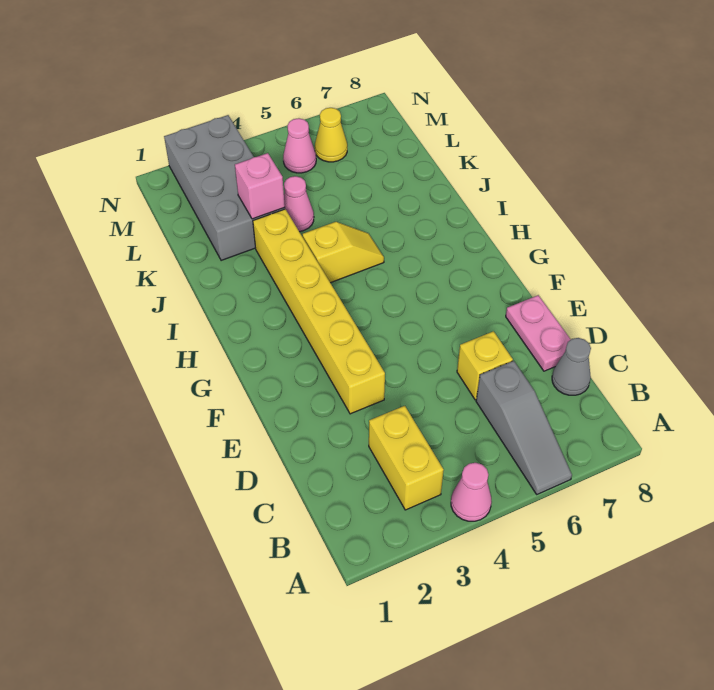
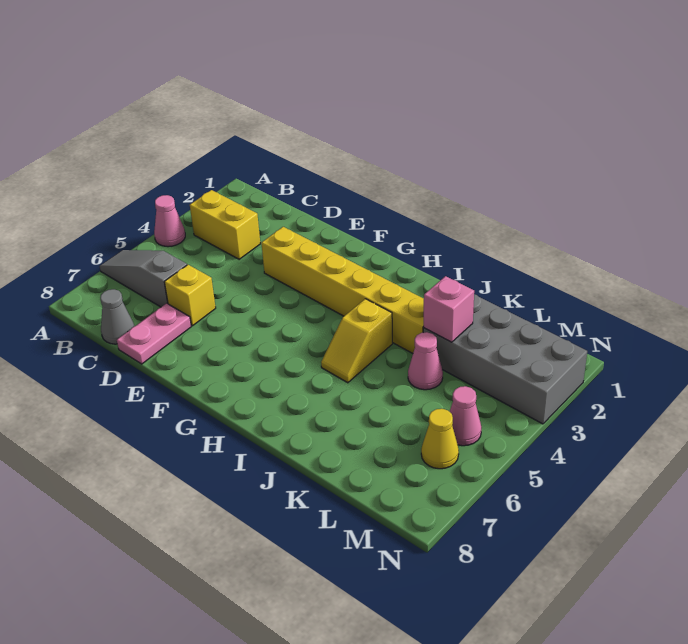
pink 1x2 plate [506,295,571,371] -> pink 1x2 plate turned to [117,303,191,364]

